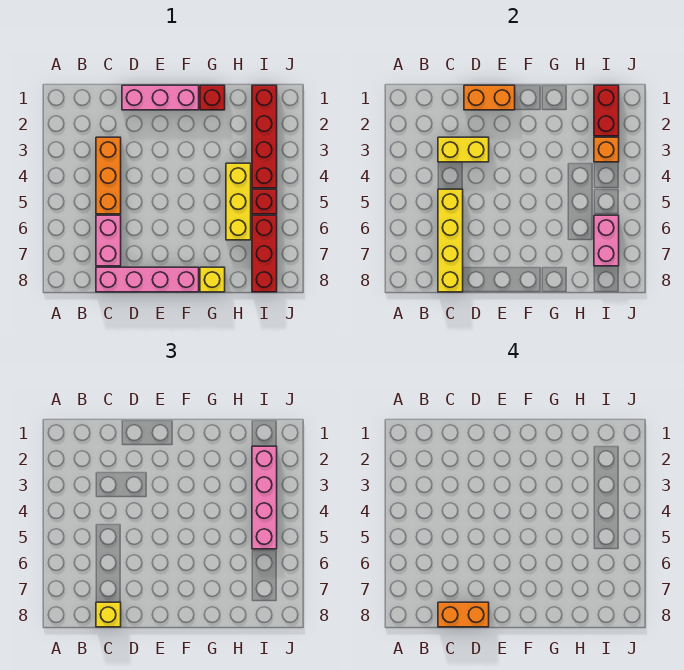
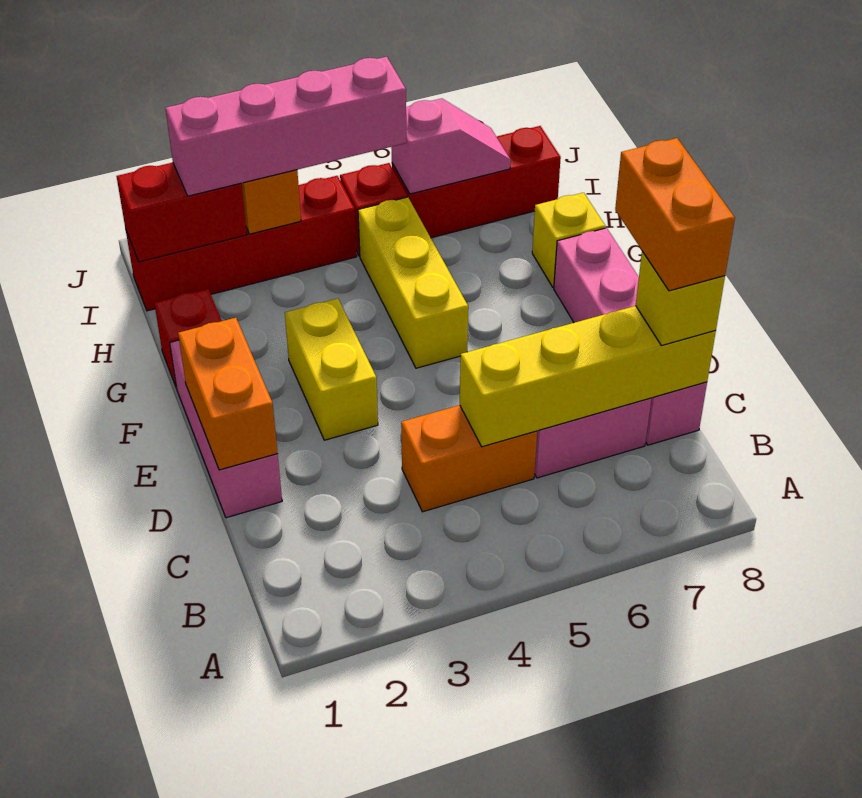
orange 1x3 brick [96,137,121,214] -> orange 1x2 brick [401,405,537,512]
yellow 1x2 brick [438,137,489,162] -> yellow 1x2 brick moved to [285,298,378,440]
yellow 1x3 brick [226,163,251,240] -> yellow 1x3 brick turned to [358,197,468,368]
pink 1x2 brick [594,215,619,266] -> pink 1x2 slope [391,98,511,194]

